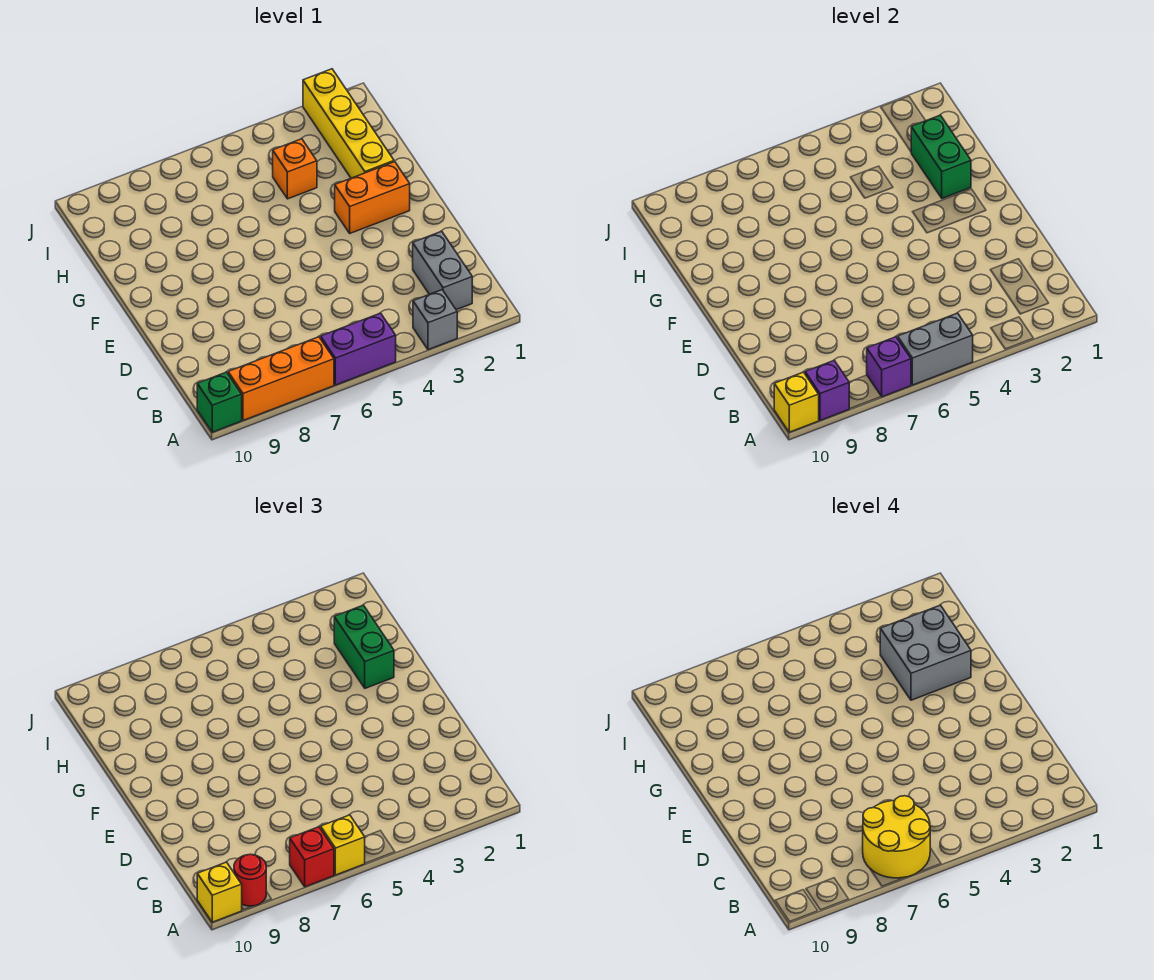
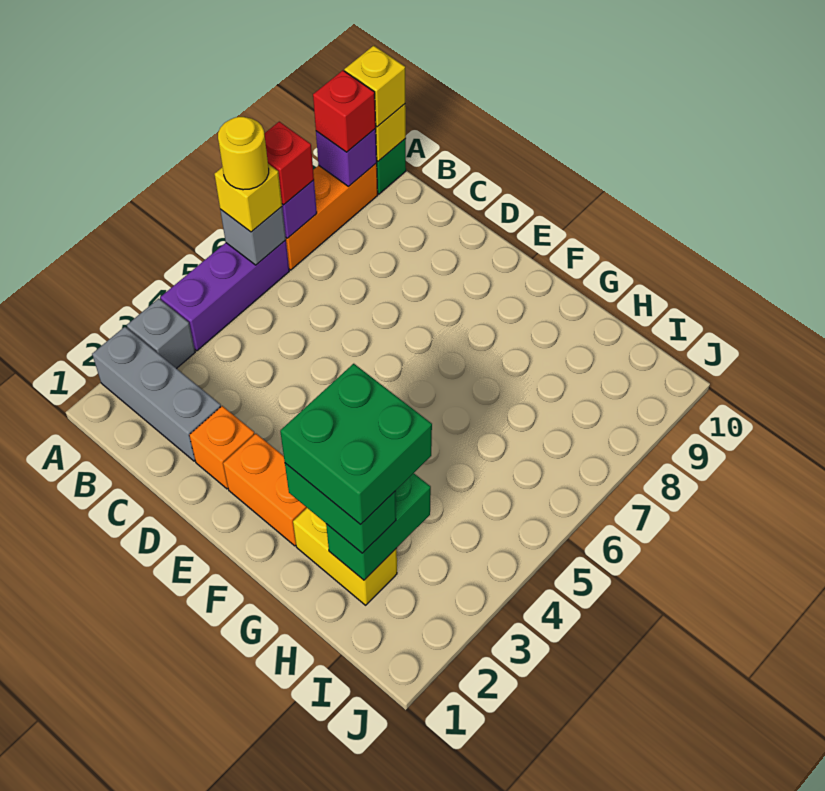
purple 1x2 brick [321,313,396,385] -> purple 1x3 brick [160,240,289,351]
grey 1x2 brick [898,313,973,385] -> grey 1x1 brick [220,207,286,265]
yellow 2x2 round brick [863,796,930,878] -> yellow 1x1 round brick [218,117,269,190]
red 1x1 round brick [234,854,266,906] -> red 1x1 brick [313,70,376,152]
grey 1x2 brick [413,231,472,310] -> grey 1x3 brick [92,327,221,461]
orange 1x2 brick [335,162,410,233] -> orange 1x2 brick turned to [223,434,307,546]
yellow 1x4 brick [303,69,394,178] -> yellow 1x2 brick [293,508,397,605]
green 1x2 brick [911,115,971,198] -> green 1x2 brick turned to [326,473,431,580]
grey 2x2 brick [880,605,971,700] -> green 2x2 brick [280,364,432,525]
orange 1x1 brick [273,139,317,199] -> orange 1x1 brick moved to [189,406,255,489]

